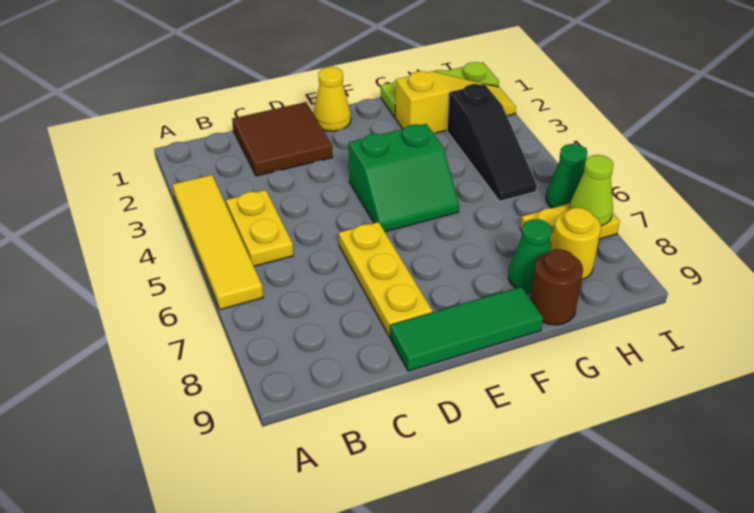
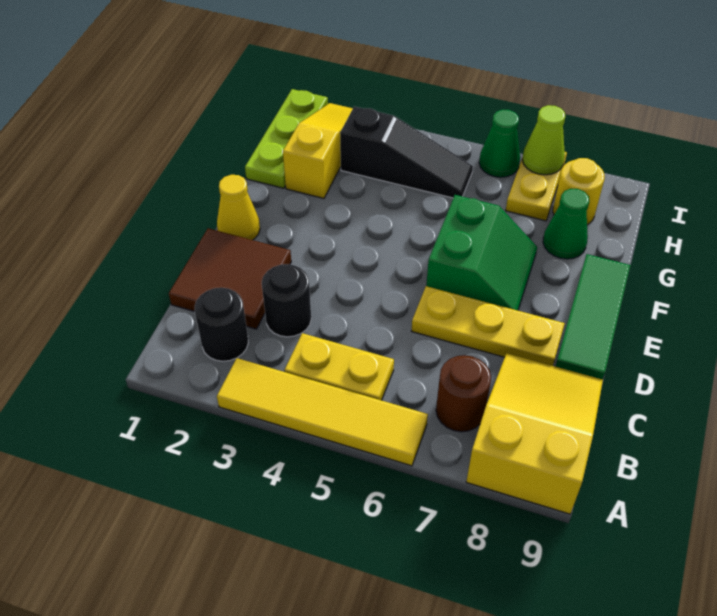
none -> yellow 2x3 slope [466,353,603,514]
none -> black 1x1 round brick [195,288,248,361]
none -> black 1x1 round brick [262,264,311,337]
green 2x2 slope [349,124,459,232] -> green 2x2 slope moved to [426,195,537,311]
brown 1x1 round brick [531,249,583,325] -> brown 1x1 round brick moved to [436,355,491,432]

